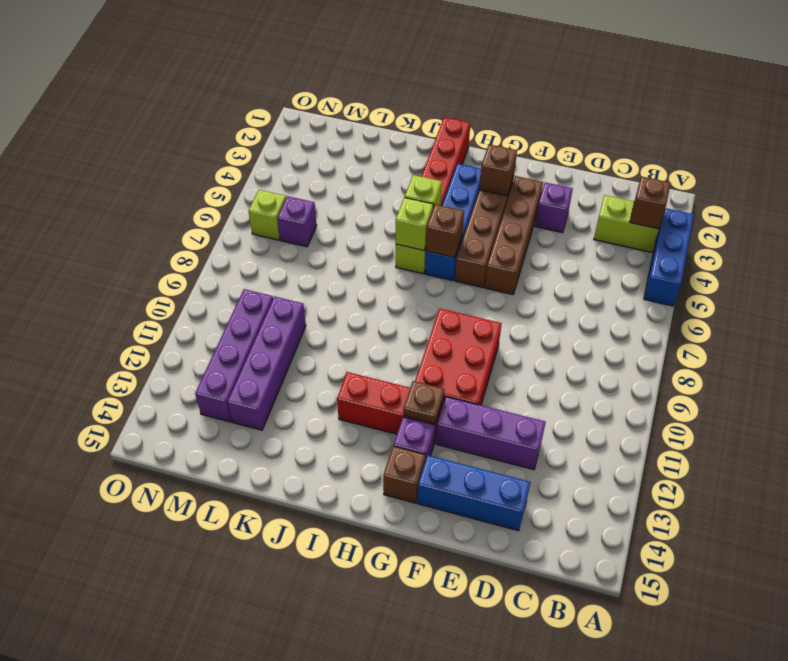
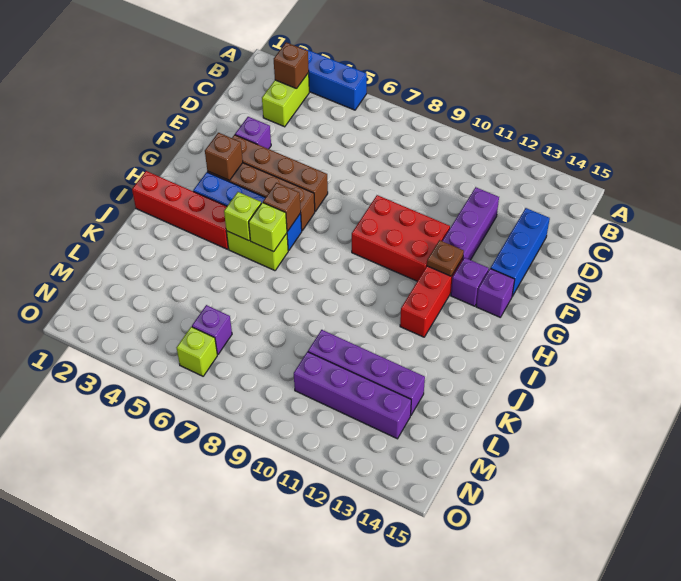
brown 1x1 brick [383,446,426,503] -> purple 1x1 brick [476,269,515,317]

